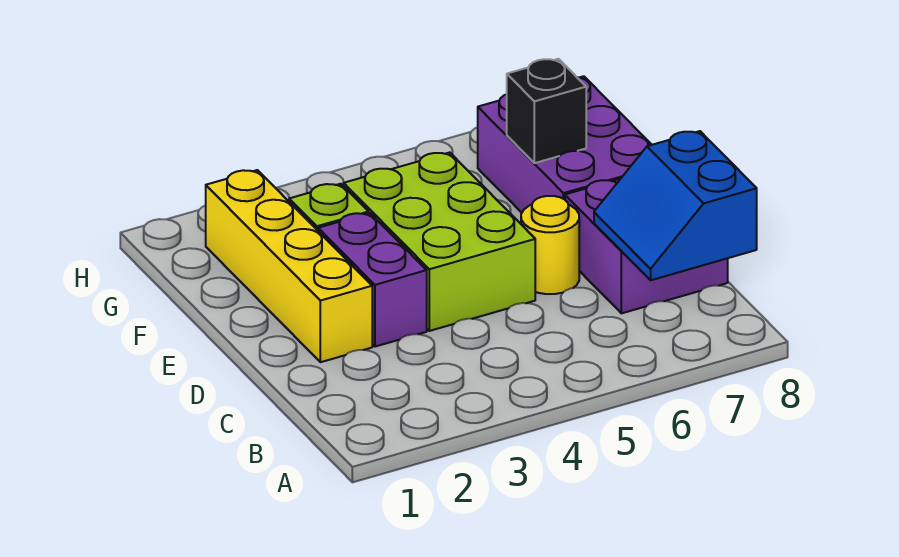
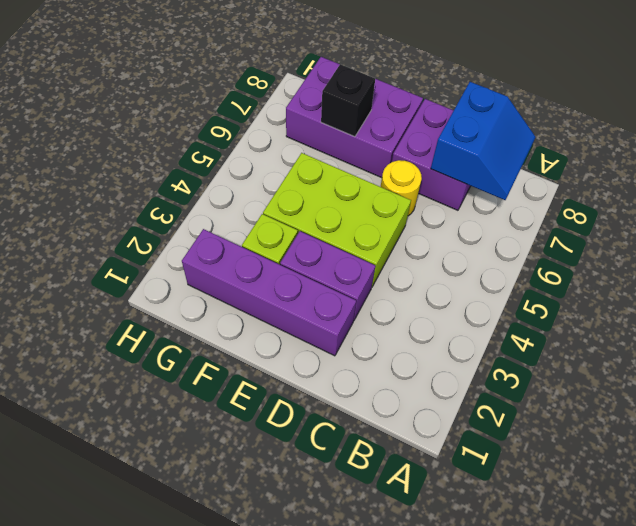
blue 2x2 slope [594,131,757,280] -> blue 2x2 slope turned to [431,82,535,200]
yellow 1x4 brick [206,170,372,362] -> purple 1x4 brick [182,229,356,356]

